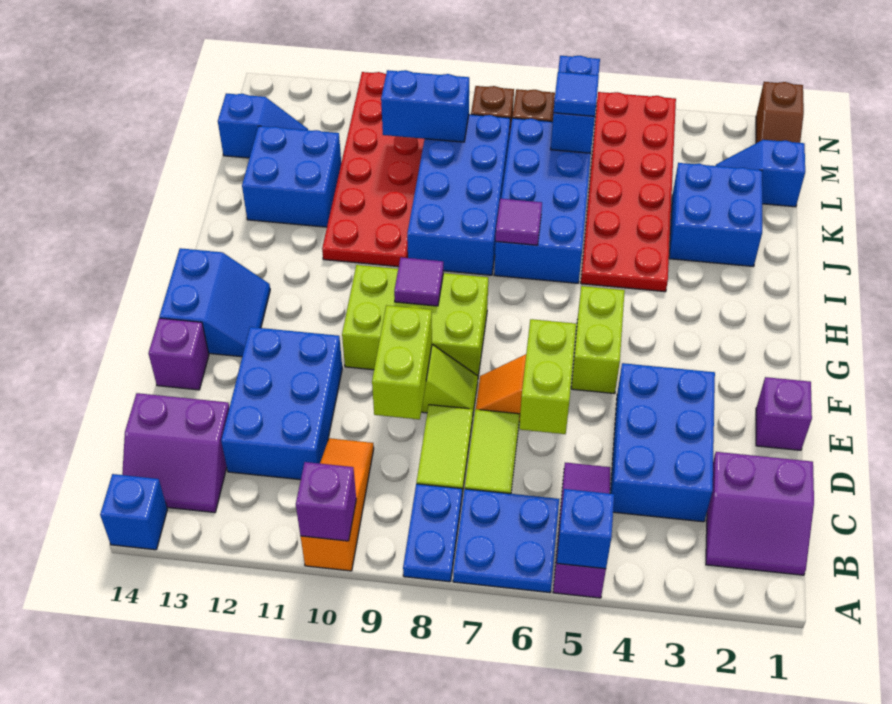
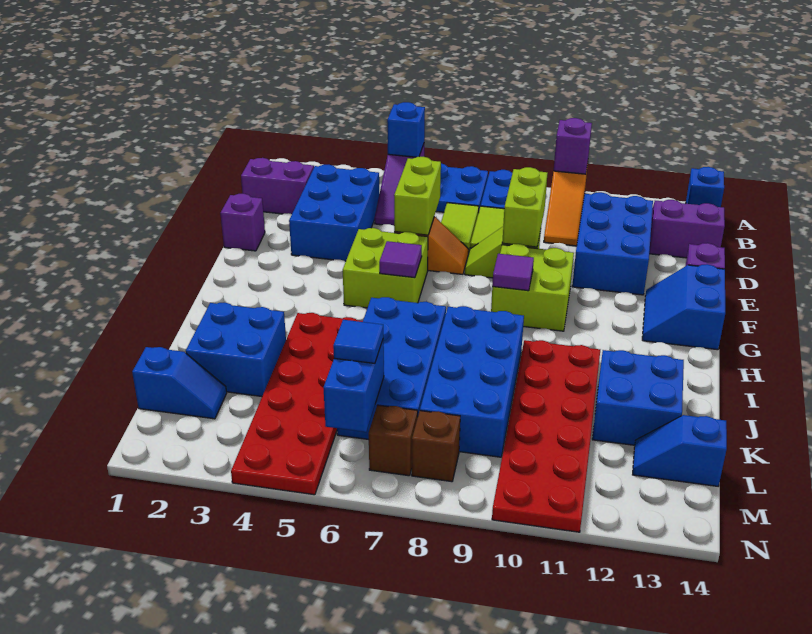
lime 1x2 brick [571,286,625,394] -> lime 2x2 brick [343,228,428,308]
lime 2x3 brick [342,265,488,376] -> lime 2x2 brick [491,244,574,331]
purple 1x1 tile [496,199,542,245] -> purple 1x1 tile moved to [379,241,422,278]
blue 1x2 brick [381,70,469,142] -> none
brown 1x2 slope [756,82,804,143] -> none

